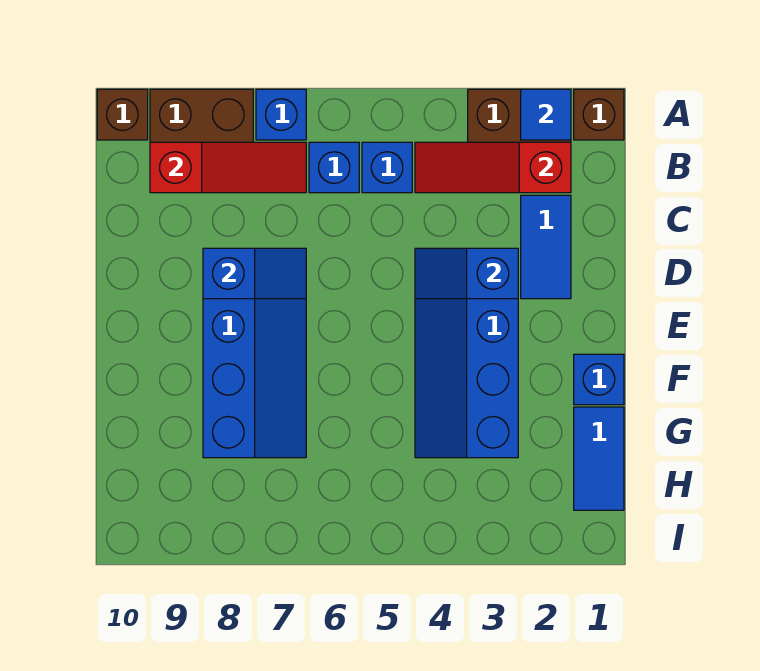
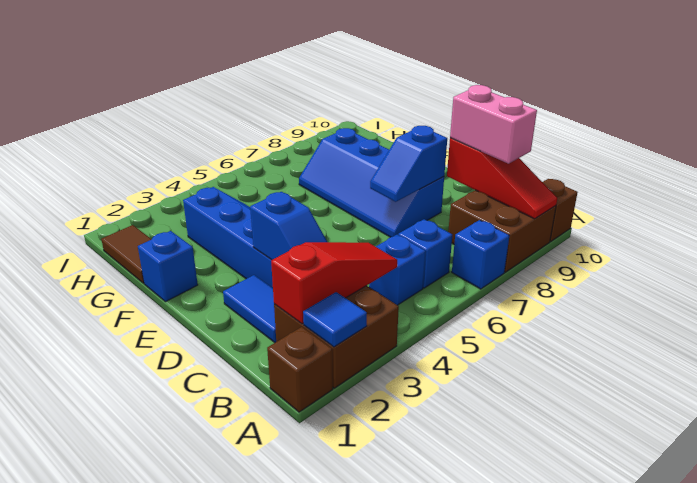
red 1x3 slope [150,142,306,193] -> red 1x3 slope turned to [447,138,557,219]
none -> pink 1x2 brick [450,85,537,164]
blue 1x2 slope [415,248,518,299] -> blue 1x2 slope turned to [250,192,327,260]
blue 1x2 tile [574,407,624,510] -> brown 1x2 tile [101,225,152,283]

